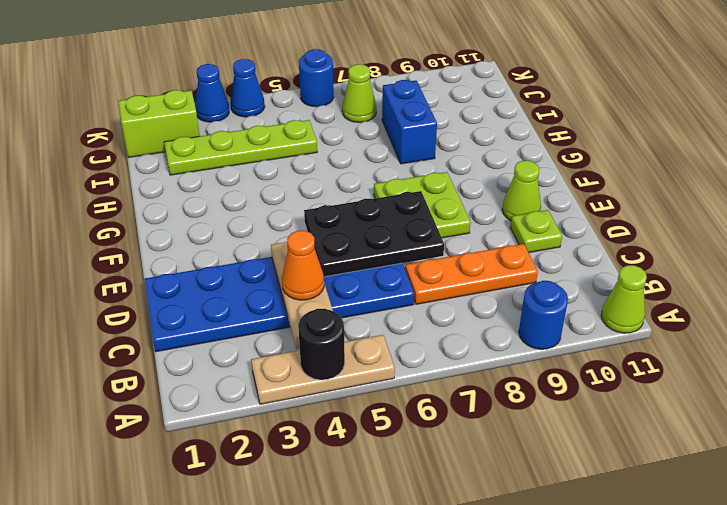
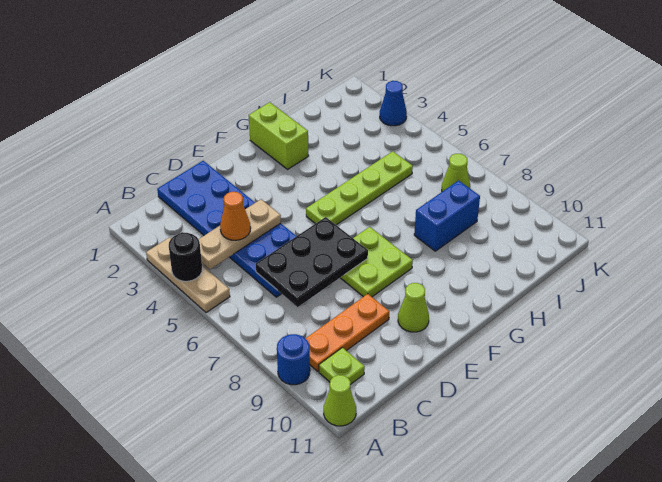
orange 1x3 plate [405,244,538,304] -> orange 1x3 plate turned to [305,294,389,371]
black 2x3 plate [304,191,444,277] -> black 2x3 plate turned to [256,217,368,307]
lime 1x1 plate [510,210,562,253] -> lime 1x1 plate moved to [319,348,365,385]
lime 1x4 plate [164,120,317,175] -> lime 1x4 plate turned to [306,151,413,225]
lime 1x2 brick [118,90,200,157] -> lime 1x2 brick moved to [249,102,309,169]
blue 1x1 cone [231,59,265,117] -> none
blue 1x1 round brick [299,49,334,107] -> none

